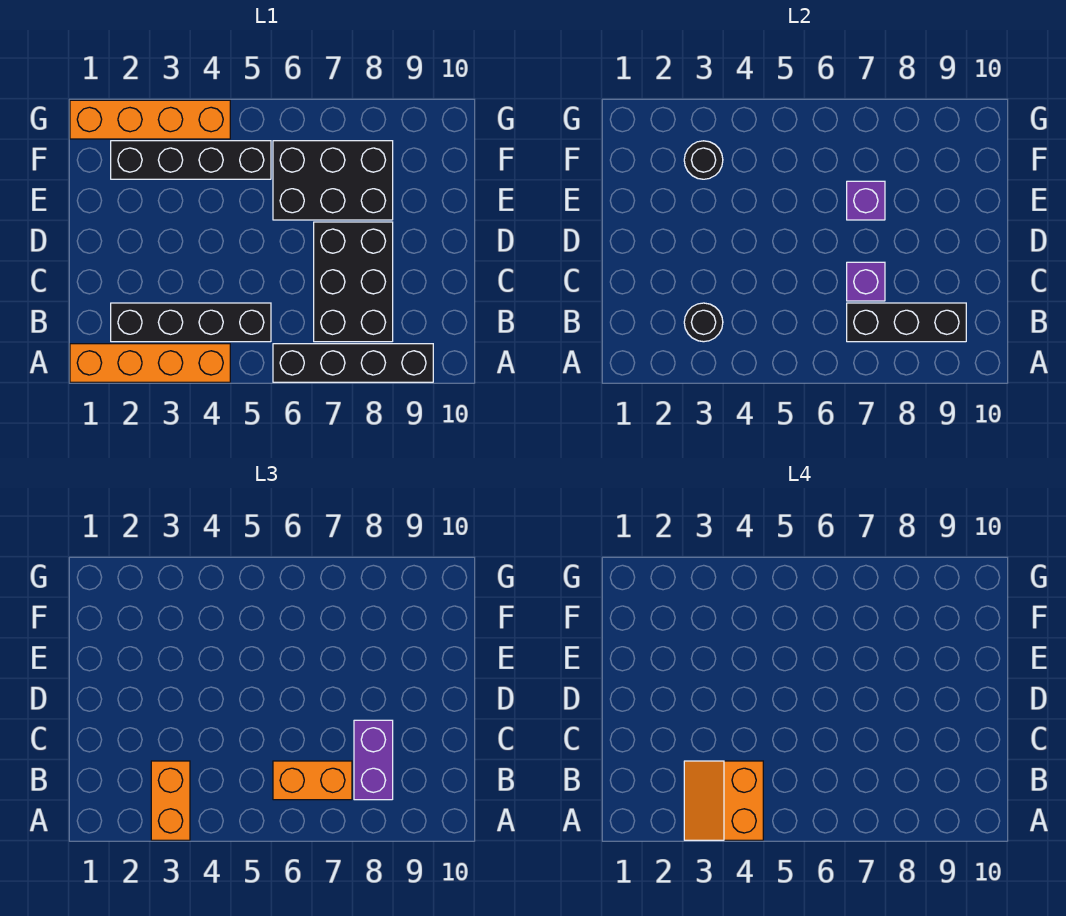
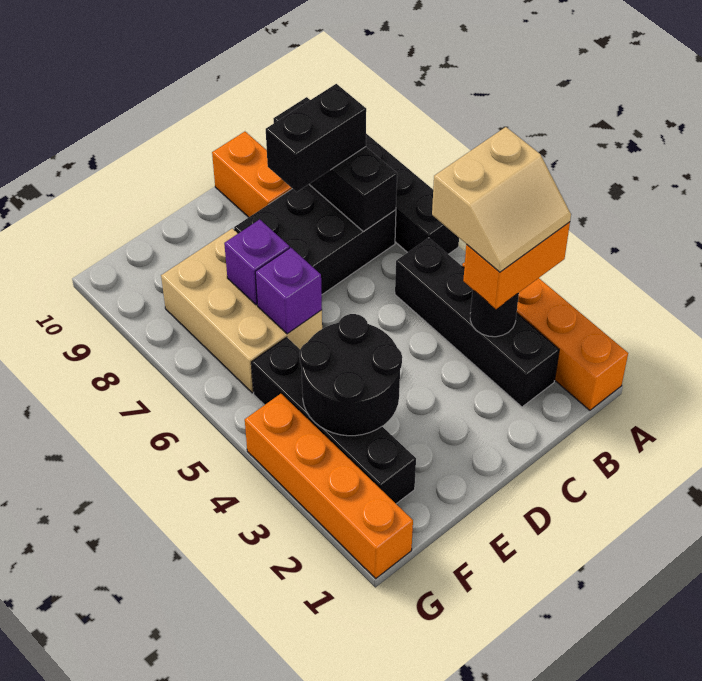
orange 2x2 slope [684,761,763,840] -> tan 2x2 slope [432,127,571,272]
orange 1x2 brick [273,761,352,800] -> orange 1x2 brick moved to [212,132,292,217]
purple 1x2 brick [354,720,393,800] -> black 1x2 brick [266,84,366,192]
purple 1x1 brick [847,262,885,301] -> purple 1x1 brick moved to [255,248,322,334]
black 2x3 brick [273,141,393,220] -> tan 2x3 brick [161,228,322,393]
black 1x1 round brick [684,141,723,179] -> black 2x2 round brick [300,314,402,436]

